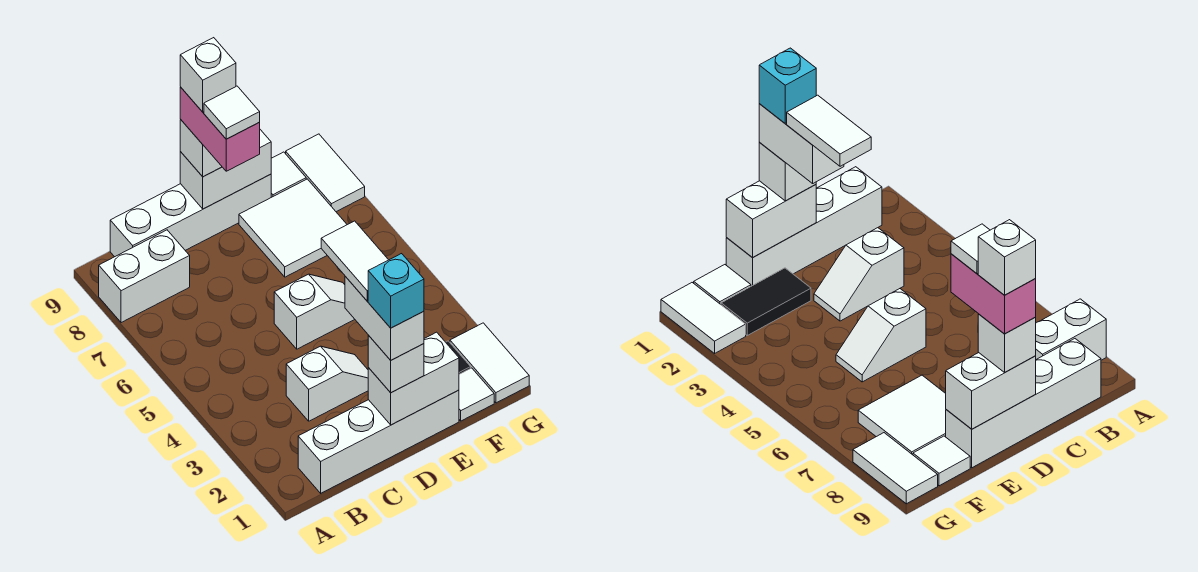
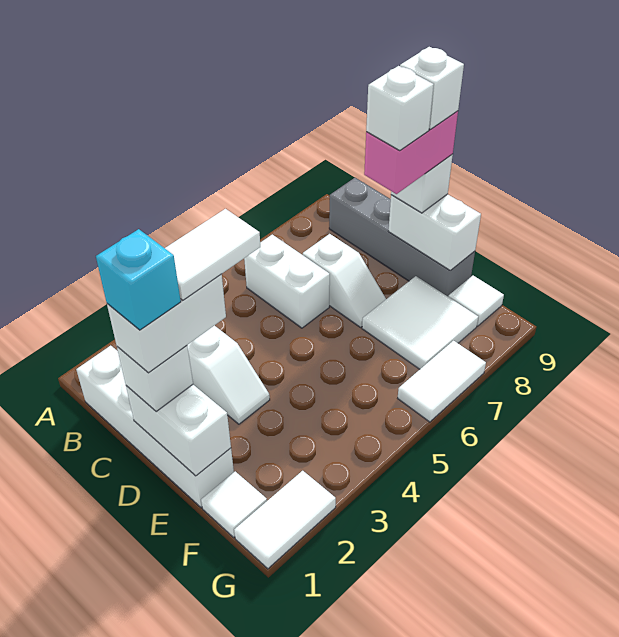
white 1x2 brick [99,230,190,323] -> white 1x2 brick moved to [244,235,330,328]
white 1x4 brick [110,174,271,257] -> grey 1x4 brick [329,178,475,296]
white 1x2 slope [274,274,355,349] -> white 1x2 slope moved to [303,234,386,327]
white 1x1 tile [204,86,260,139] -> white 1x1 brick [366,66,434,150]
black 1x2 tile [721,268,811,335] -> none
white 1x2 tile [286,134,365,212] -> white 1x2 tile moved to [398,341,486,422]

